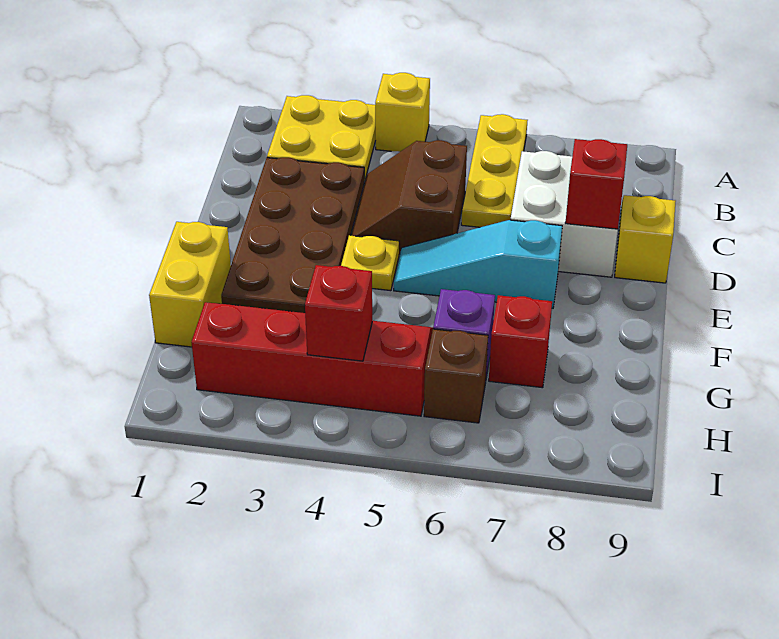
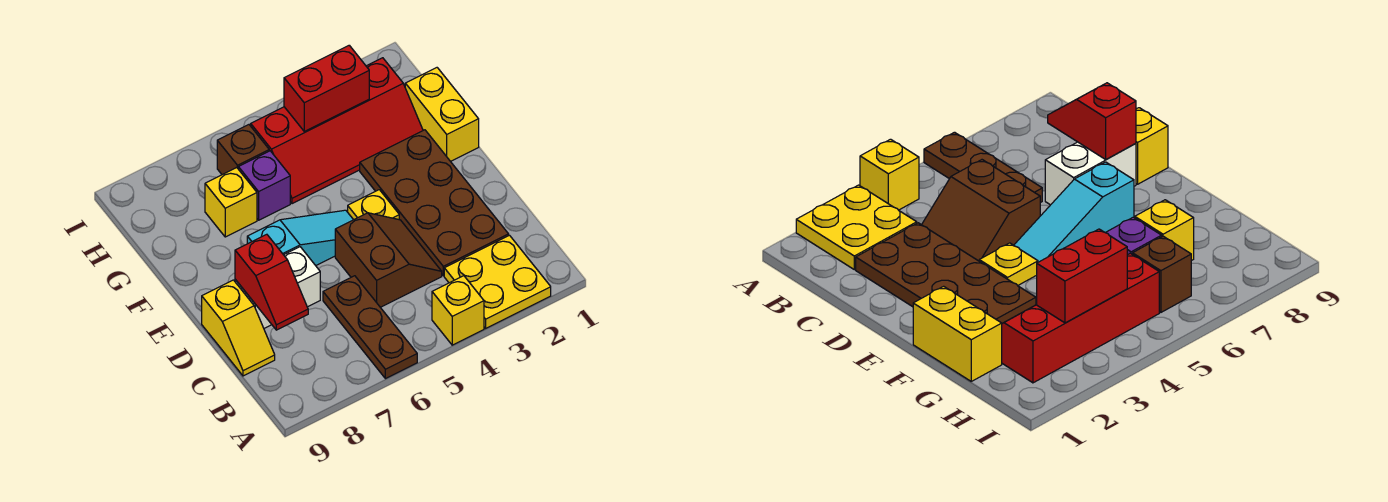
yellow 1x3 plate [461,114,528,227] -> brown 1x3 plate [323,276,417,379]
white 2x2 brick [511,151,618,277] -> white 1x2 brick [235,247,320,328]
red 1x1 brick [489,295,552,388] -> yellow 1x1 brick [205,168,257,237]
red 1x1 brick [305,265,372,361] -> red 1x2 brick [284,45,369,131]

